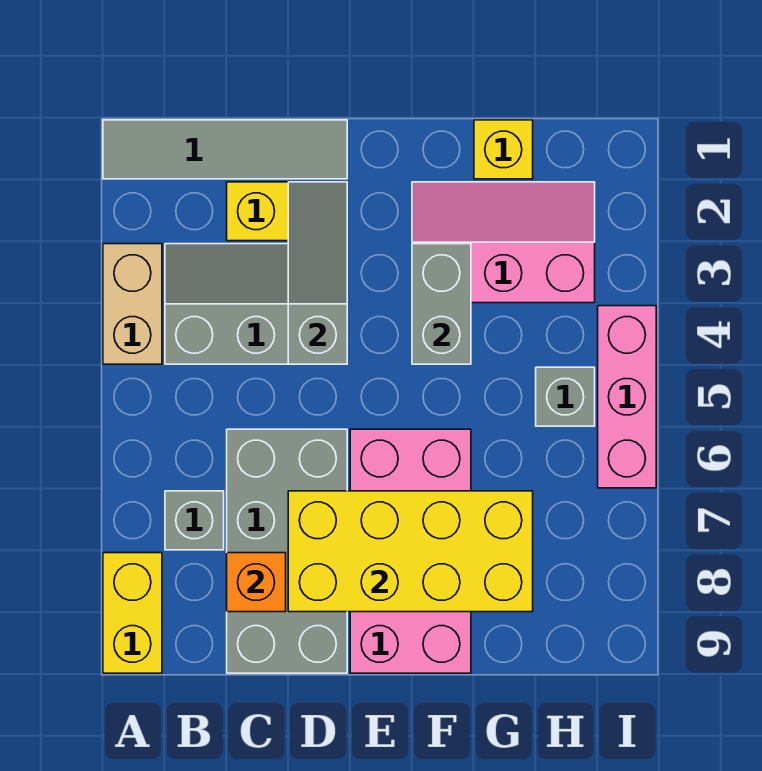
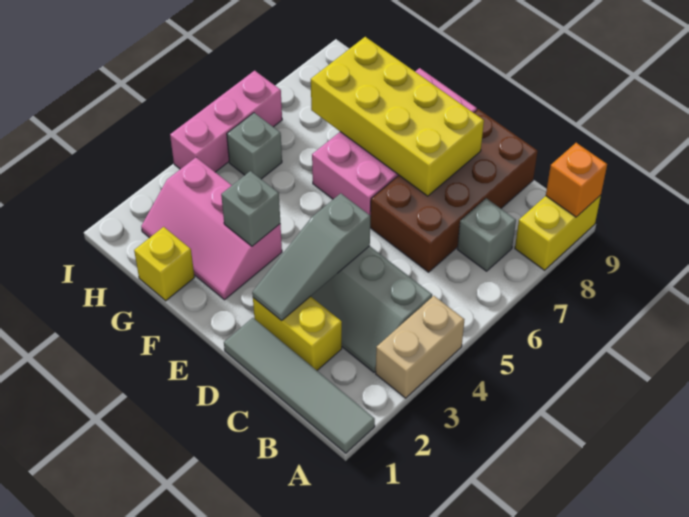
grey 2x4 brick [227,429,347,673] -> brown 2x4 brick [370,109,538,272]
orange 1x1 brick [227,553,286,612] -> orange 1x1 brick moved to [546,143,607,217]
grey 1x2 brick [412,244,471,364] -> grey 1x1 brick [221,171,280,246]

